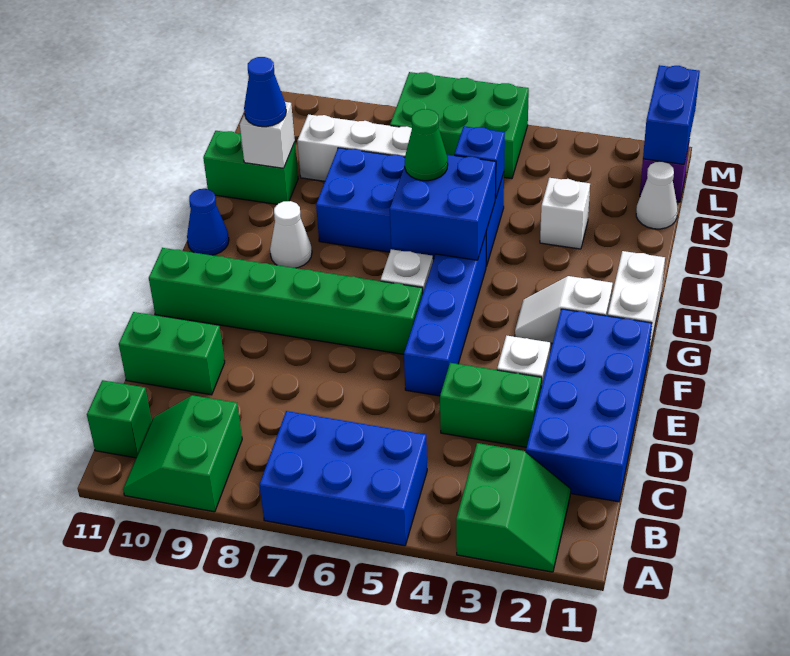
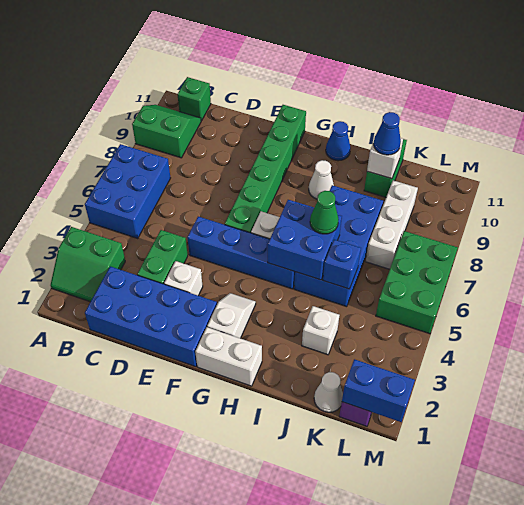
green 1x2 brick [119,312,225,395] -> none

